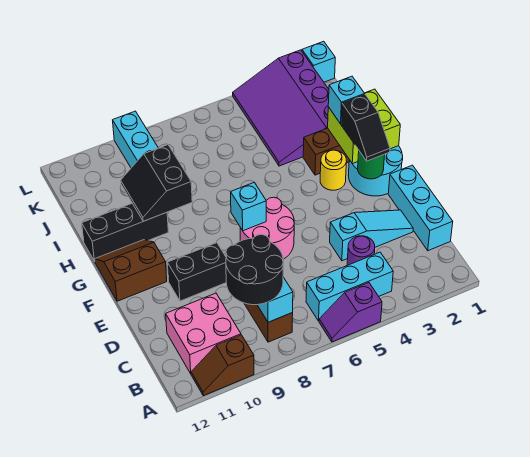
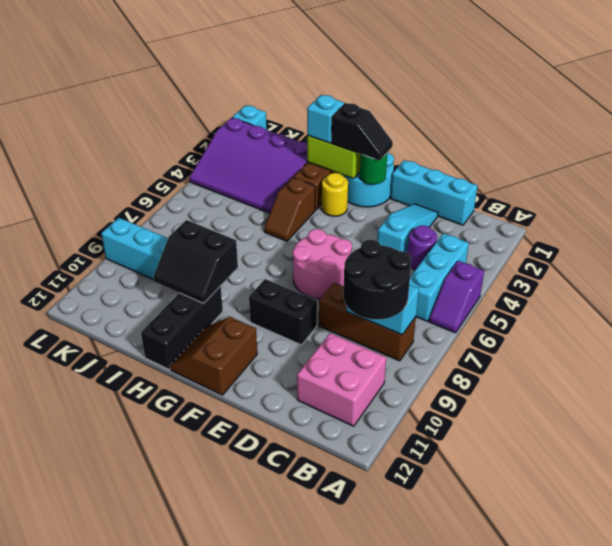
brown 1x2 slope [191,335,254,396] -> brown 1x2 slope moved to [264,177,315,241]
black 1x2 brick [167,243,226,301] -> black 1x2 brick turned to [249,279,317,345]
cyan 1x1 brick [231,182,266,231] -> none

